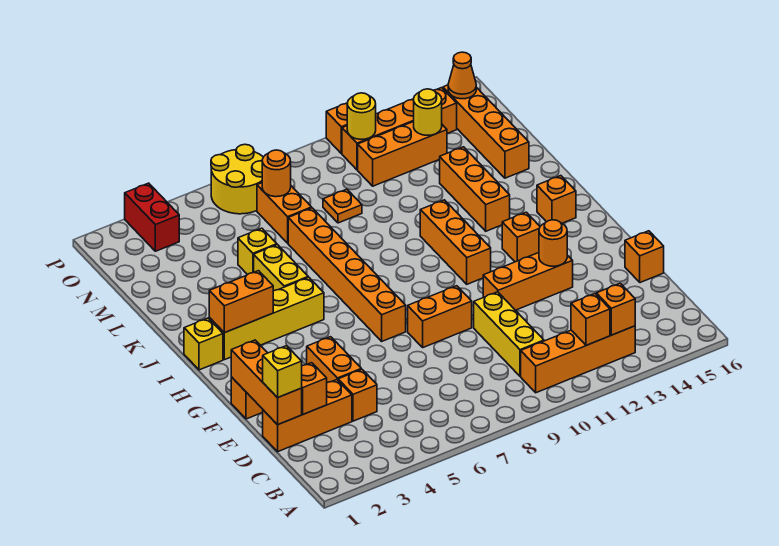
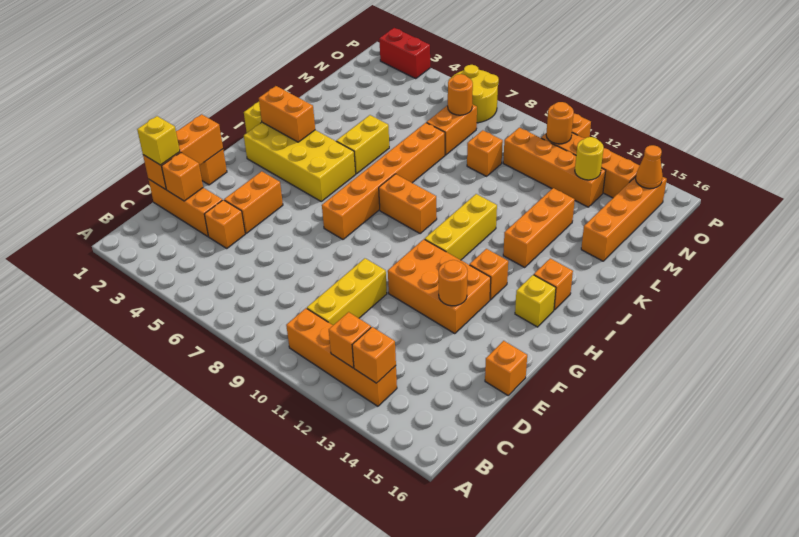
orange 1x2 brick [408,286,472,347] -> orange 1x2 brick moved to [379,174,437,234]
orange 1x3 brick [483,253,573,310] -> orange 2x3 brick [388,239,491,334]
orange 1x3 brick [420,200,491,284] -> yellow 1x3 brick [425,194,497,260]
yellow 1x4 brick [209,277,324,360] -> yellow 2x4 brick [244,122,356,201]
yellow 1x1 brick [238,228,277,275] -> yellow 1x1 brick moved to [515,275,556,327]
orange 1x1 plate [323,189,362,223] -> orange 1x1 brick [467,130,503,176]
orange 1x3 brick [358,122,447,186] -> orange 1x4 brick [503,128,606,207]
red 1x2 brick [125,183,179,251] -> red 1x2 brick turned to [379,28,430,79]
yellow 1x1 round brick [347,93,376,139] -> orange 1x1 round brick [546,102,574,144]

